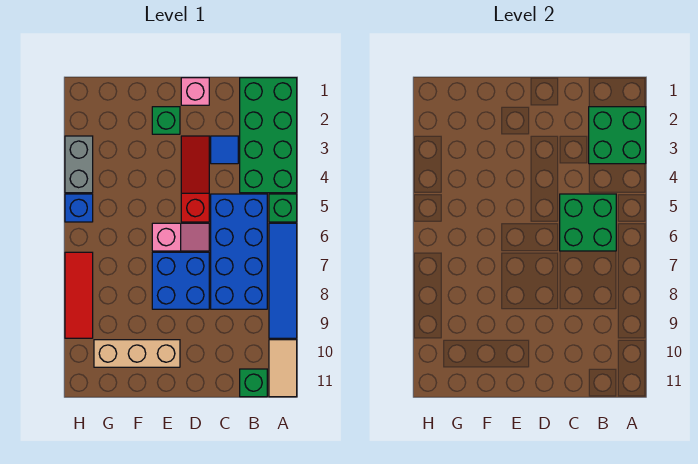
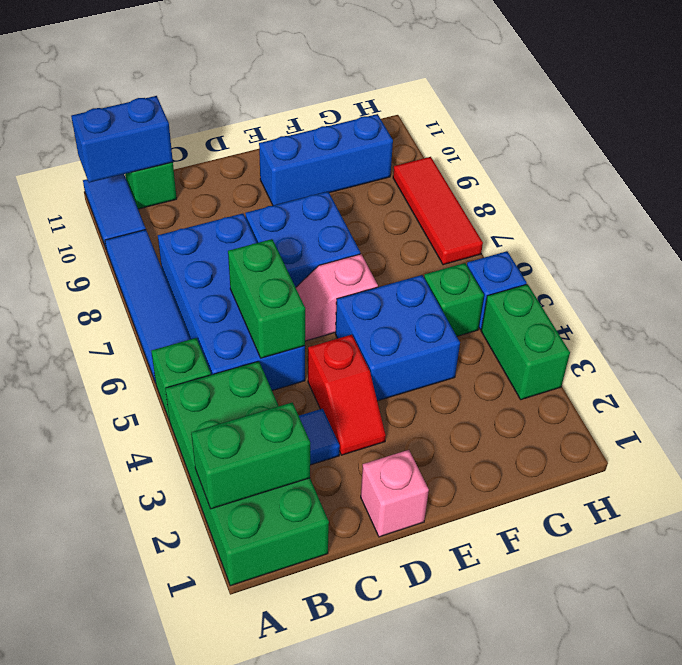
green 2x2 brick [589,107,646,164] -> green 1x2 brick [191,402,310,509]
tan 1x2 tile [269,340,297,397] -> blue 1x2 tile [83,174,146,248]
none -> blue 1x2 brick [71,96,173,183]
green 2x2 brick [560,194,616,251] -> green 1x2 brick [228,239,305,358]
red 1x3 slope [181,136,209,222] -> red 1x2 slope [308,335,386,455]
green 1x1 brick [152,107,180,134] -> green 1x1 brick moved to [424,263,484,336]
none -> blue 2x2 brick [335,275,460,401]
tan 1x3 brick [94,340,180,367] -> blue 1x3 brick [259,114,393,205]
grey 1x2 brick [65,136,93,193] -> green 1x2 brick [481,284,570,400]

